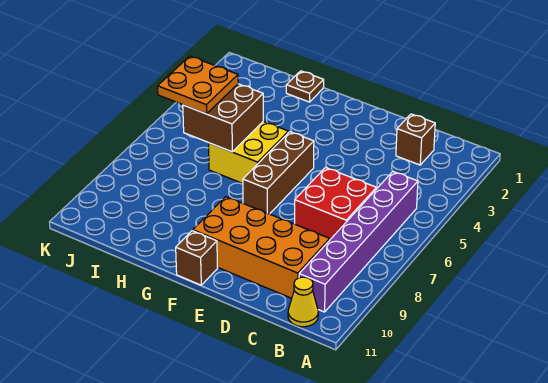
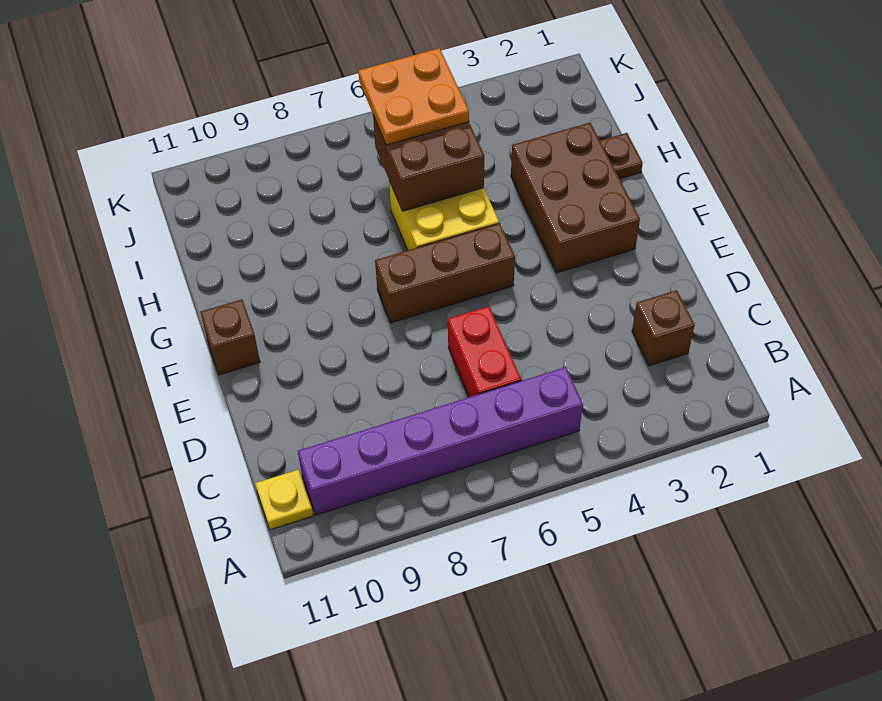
yellow 1x1 cone [288,277,318,327] -> yellow 1x1 plate [255,470,313,530]
red 2x2 brick [295,168,376,239] -> red 1x2 brick [448,306,521,397]
orange 2x4 brick [193,197,330,298] -> none
none -> brown 2x3 brick [511,123,640,273]

